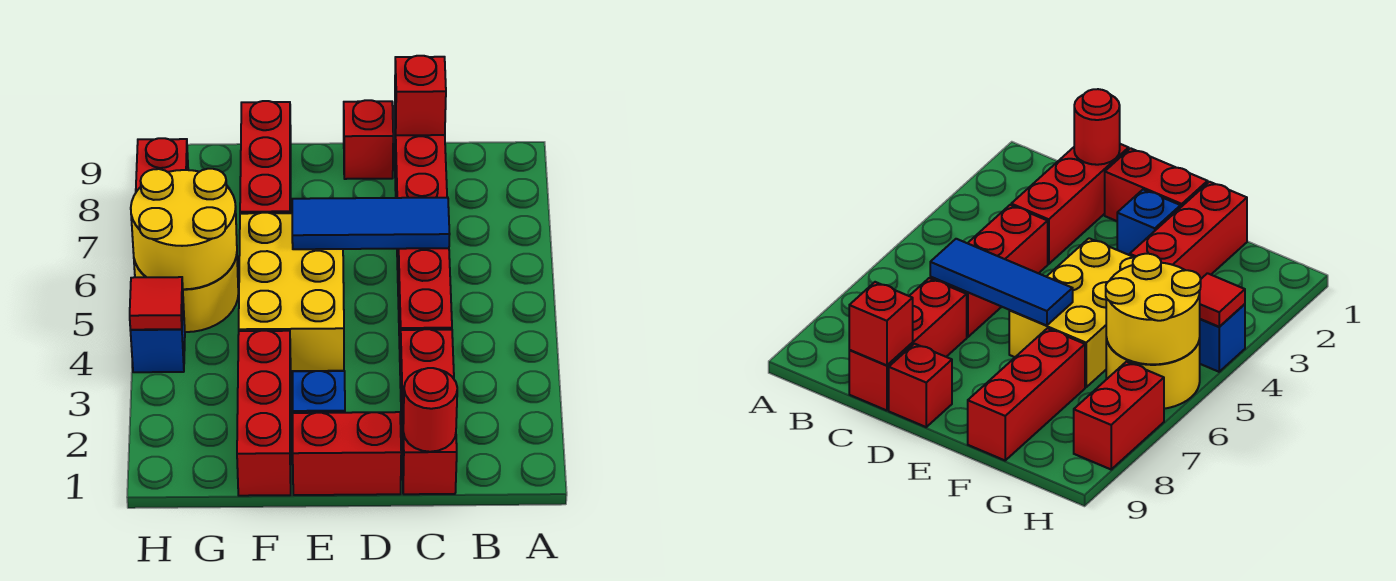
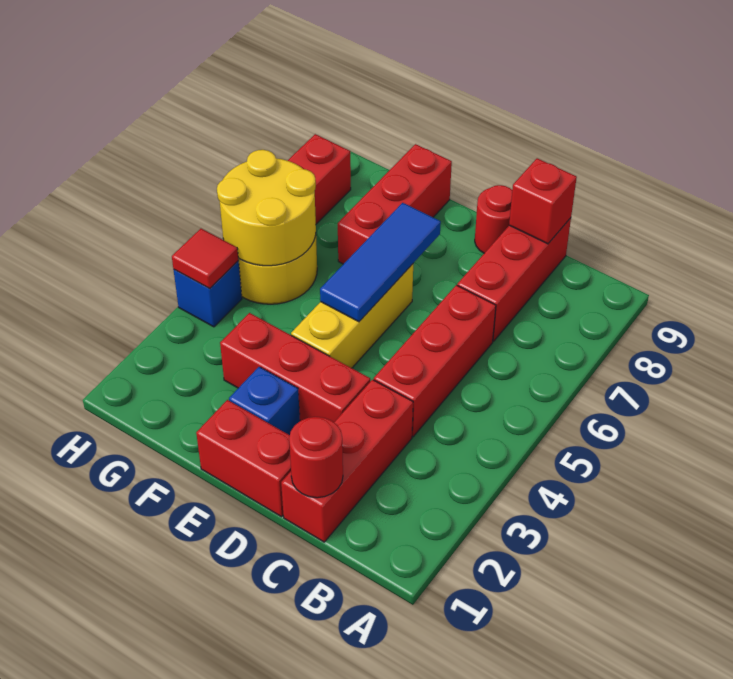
blue 1x3 tile [292,198,450,249] -> blue 1x3 tile turned to [320,203,441,322]
red 1x1 brick [344,100,393,179] -> red 1x1 round brick [475,185,512,253]
yellow 2x3 brick [239,213,344,371] -> yellow 1x3 brick [291,264,413,368]
red 1x3 brick [237,331,291,496] -> red 1x3 brick turned to [220,313,370,422]

